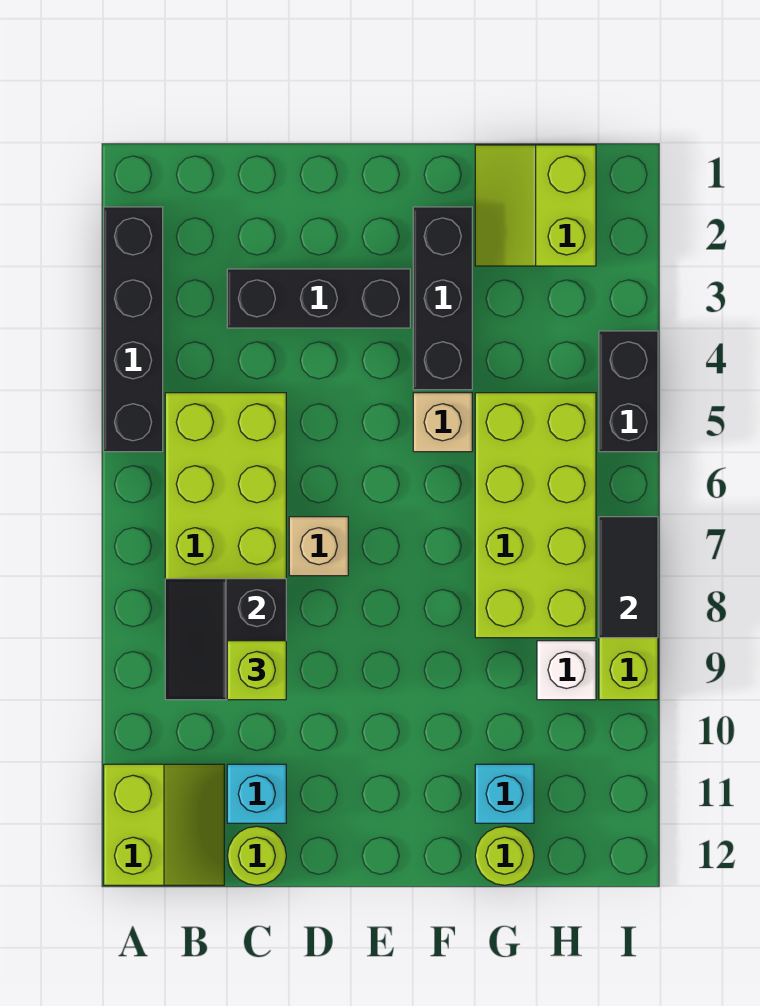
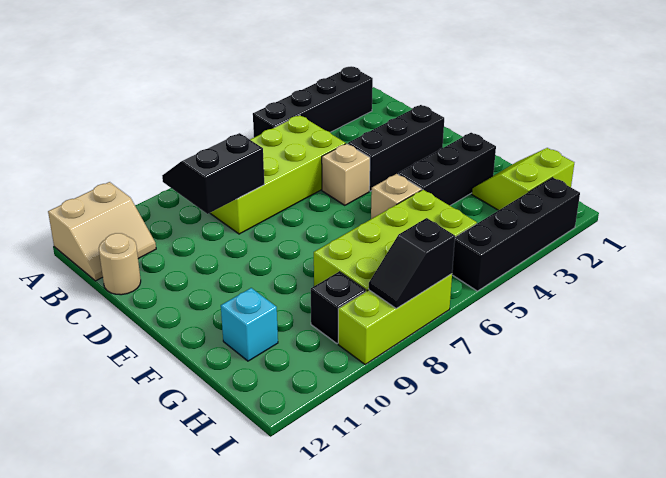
lime 2x2 slope [104,764,224,885] -> tan 2x2 slope [48,182,156,281]
black 1x3 brick [227,269,410,328] -> black 1x3 brick turned to [348,105,444,191]
lime 1x1 brick [227,641,286,700] -> none
cyan 1x1 brick [227,764,286,823] -> none
lime 1x1 round brick [227,826,286,885] -> tan 1x1 round brick [99,233,141,295]
tan 1x1 brick [289,517,348,576] -> tan 1x1 brick moved to [322,144,370,205]
lime 1x1 round brick [475,826,534,885] -> none
white 1x1 brick [537,641,596,700] -> black 1x1 brick [311,272,366,344]
black 1x2 brick [599,331,658,452] -> black 1x4 brick [452,177,580,291]
black 1x2 tile [599,517,658,638] -> black 1x2 slope [369,218,455,309]

